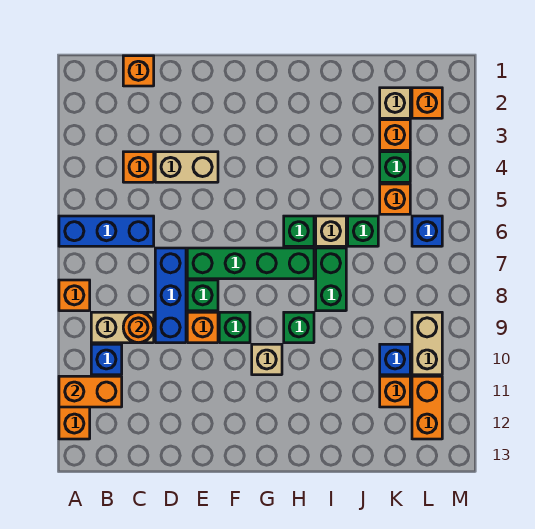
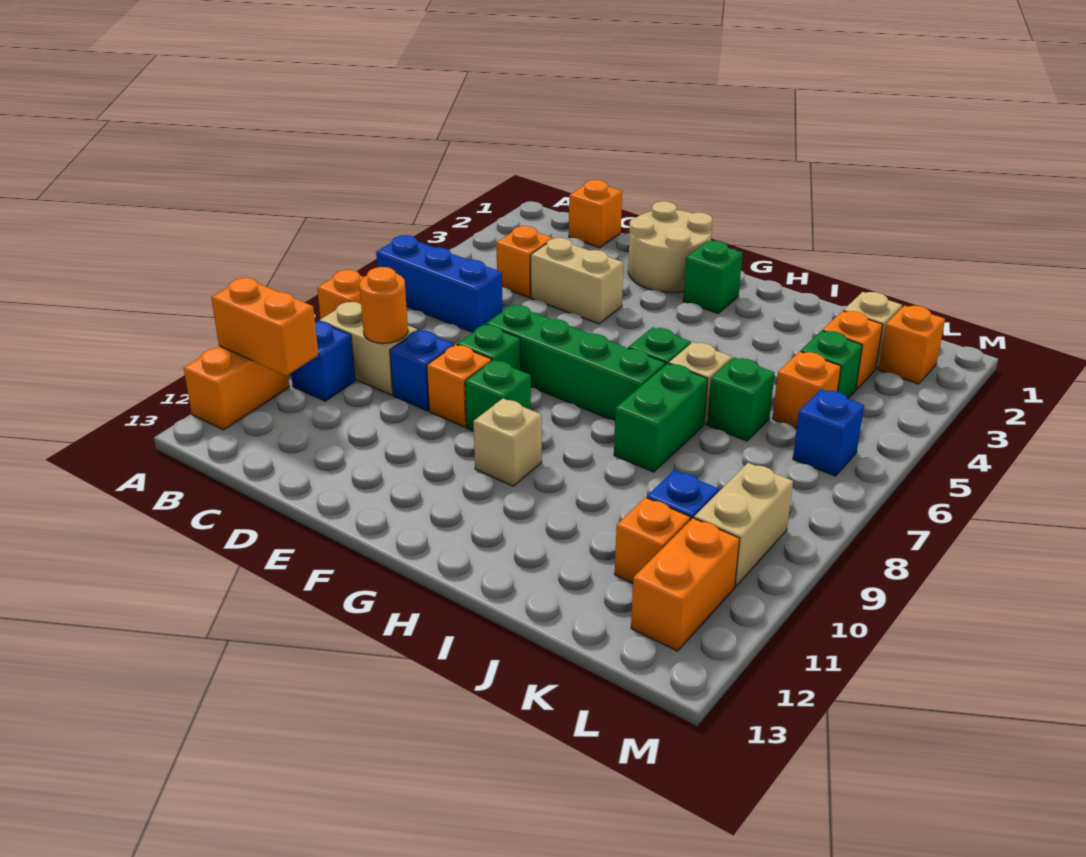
blue 1x3 brick [155,248,186,343] -> blue 1x1 brick [390,330,454,411]
none -> tan 2x2 round brick [628,201,712,292]
green 1x1 brick [284,312,314,343] -> green 1x1 brick moved to [683,241,742,313]

